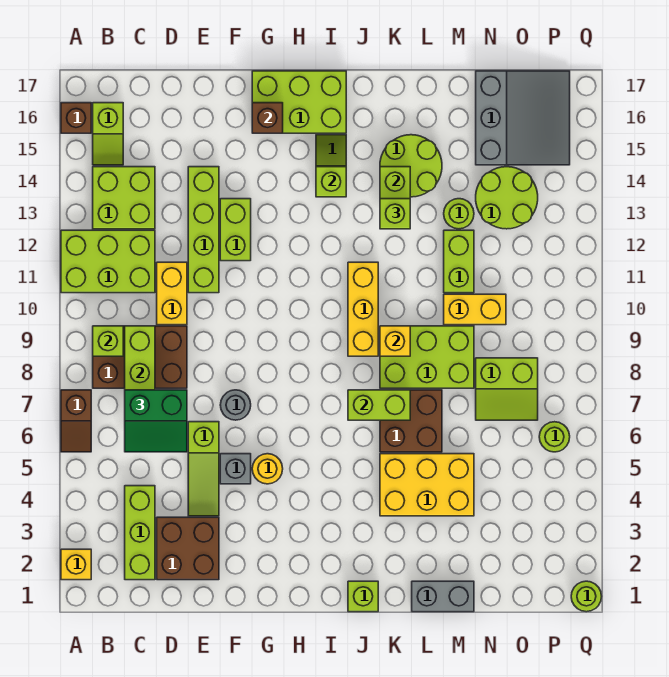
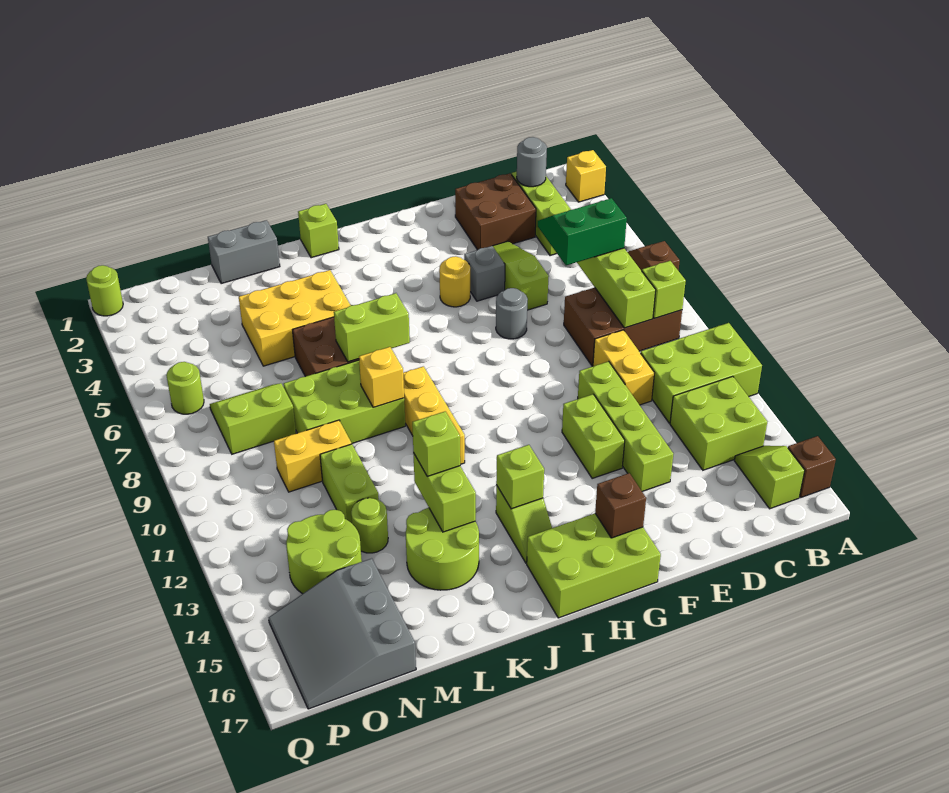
none -> grey 1x1 round brick [517,137,547,187]

